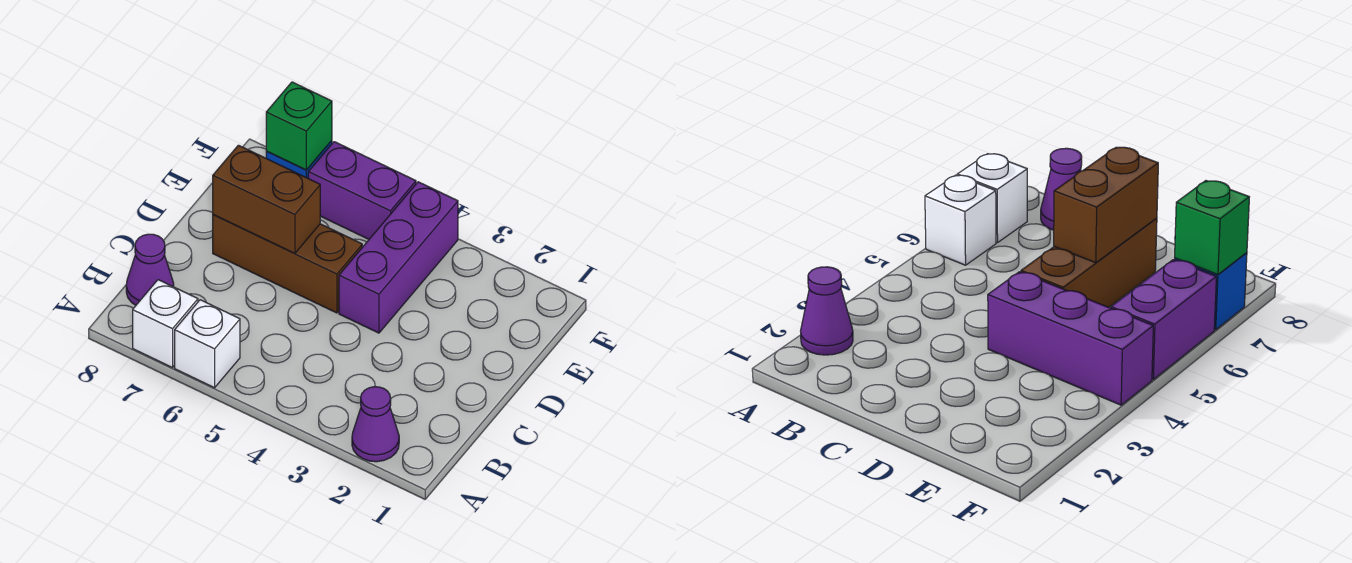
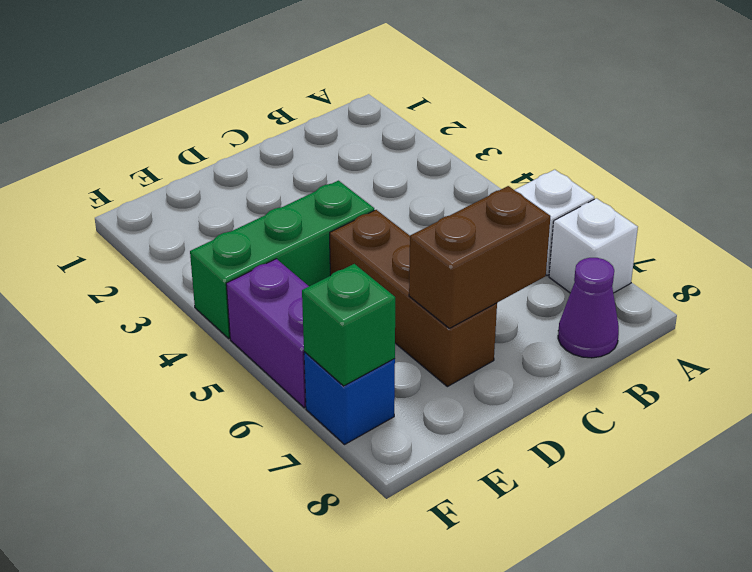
purple 1x1 cone [352,387,399,462] -> none
purple 1x3 brick [339,182,458,333] -> green 1x3 brick [190,181,374,338]
brown 1x2 brick [213,145,320,254] -> brown 1x2 brick turned to [409,186,550,328]

